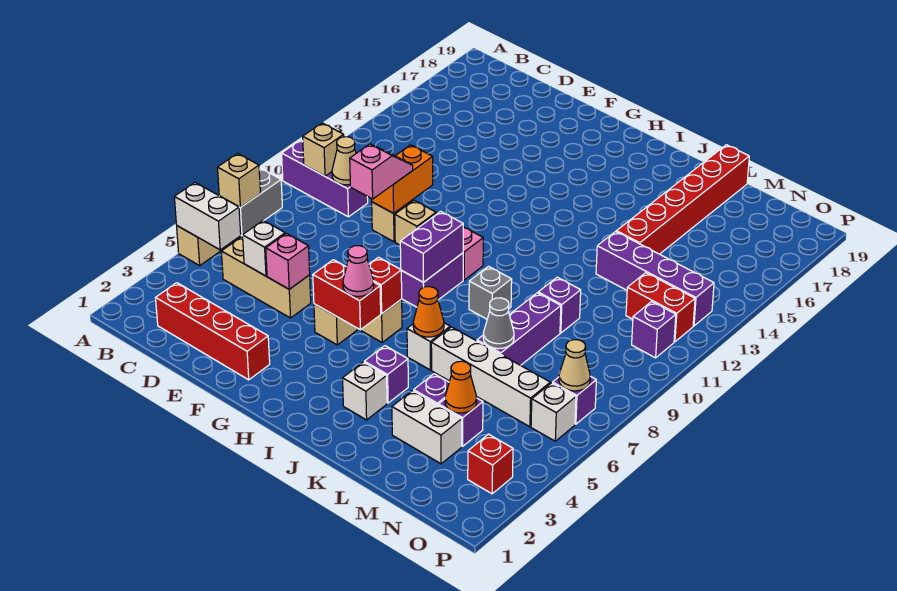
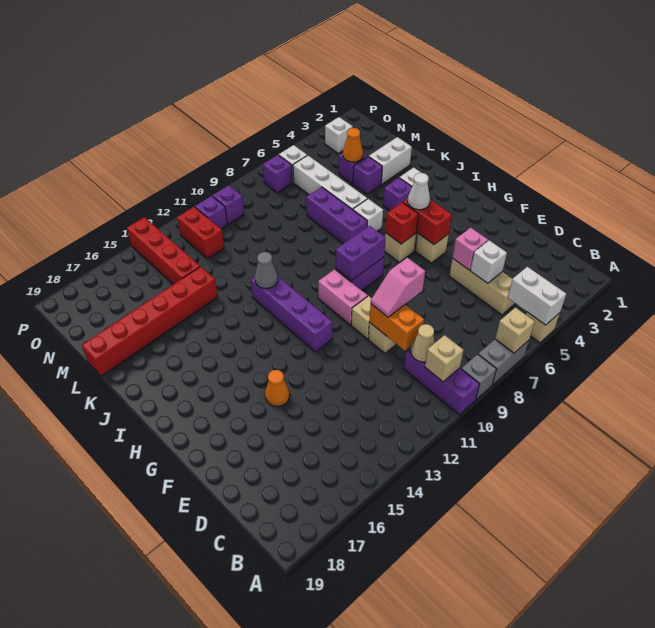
red 1x4 brick [156,283,270,380] -> red 1x4 brick moved to [127,217,200,284]
orange 1x2 brick [372,145,433,213] -> orange 1x2 brick turned to [370,304,424,351]
pink 1x1 cone [343,246,374,296] -> white 1x1 cone [408,173,430,210]
orange 1x1 cone [413,287,444,337] -> orange 1x1 cone moved to [265,370,290,406]
grey 1x1 brick [469,266,512,319] -> grey 1x1 brick moved to [461,354,496,399]
white 1x2 brick [392,391,462,464] -> white 1x2 brick turned to [369,137,412,184]
purple 1x3 brick [477,293,561,365] -> purple 1x3 brick turned to [306,187,367,244]
grey 1x1 cone [483,298,514,349] -> grey 1x1 cone moved to [255,252,278,288]
purple 1x1 brick [538,277,581,333] -> purple 1x1 brick moved to [213,185,244,224]
purple 1x4 brick [596,232,714,326] -> purple 1x4 brick moved to [251,277,332,352]
red 1x1 brick [468,434,513,494] -> white 1x1 brick [325,117,353,153]
tan 1x1 cone [559,340,590,391] -> none

